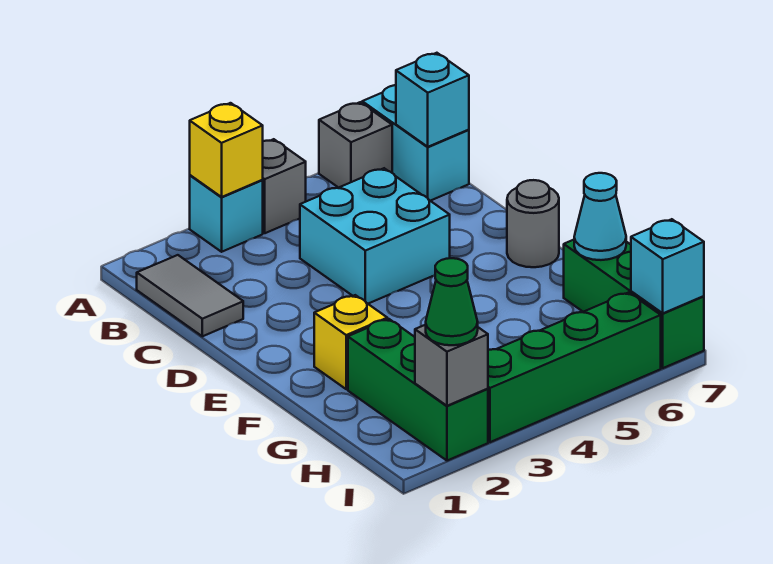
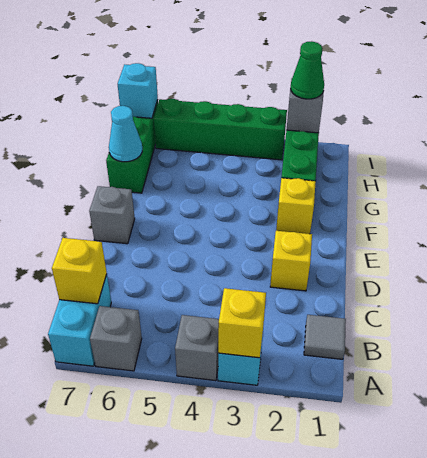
grey 1x2 tile [137,255,243,336] -> grey 1x1 tile [304,315,346,359]
cyan 1x1 brick [396,53,469,147] -> yellow 1x1 brick [52,238,107,304]
cyan 2x2 brick [300,168,450,304] -> none
none -> yellow 1x1 brick [270,231,312,291]
grey 1x1 round brick [507,180,559,267] -> grey 1x1 brick [89,186,135,244]

